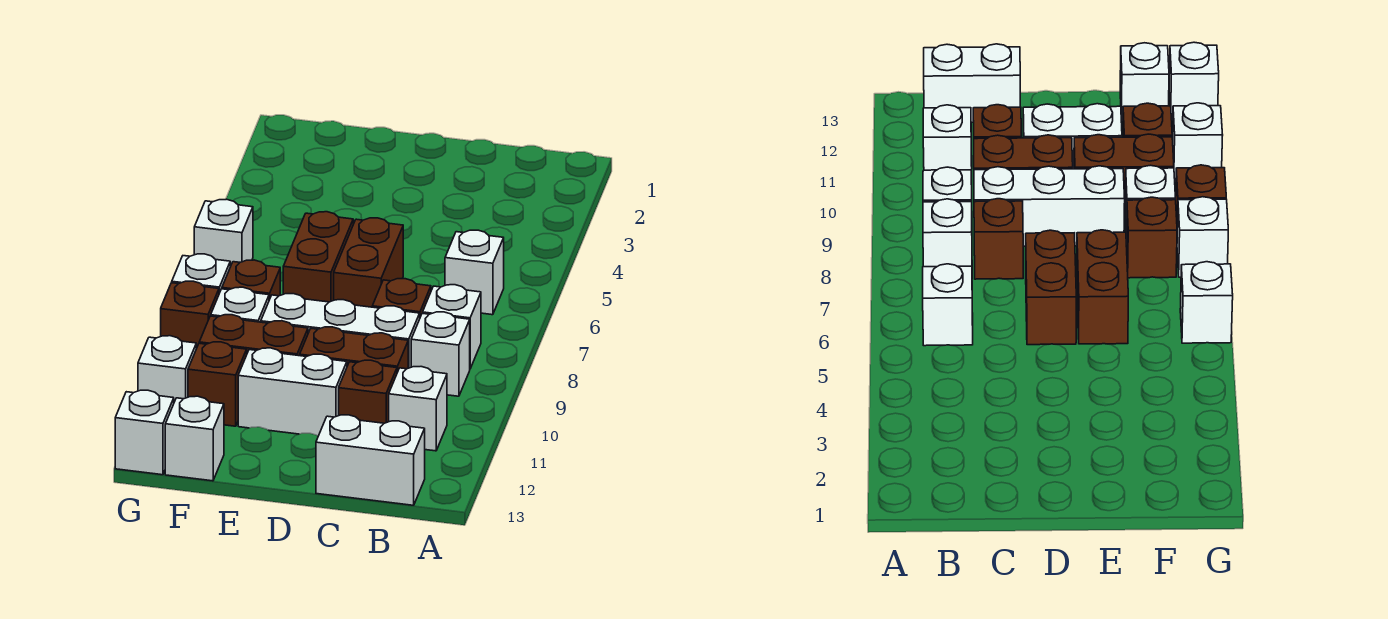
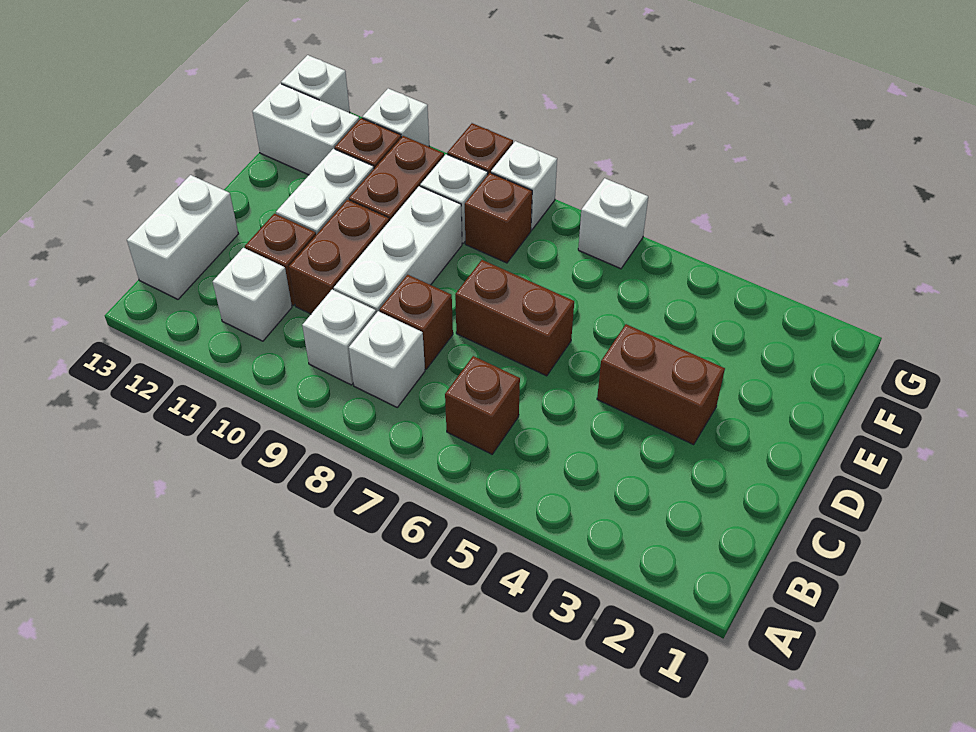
white 1x1 brick [445,230,504,315] -> brown 1x1 brick [445,356,520,454]
brown 1x2 brick [283,212,353,302] -> brown 1x2 brick moved to [597,324,725,445]
white 1x1 brick [165,396,224,481] -> white 1x2 brick [252,84,359,175]

